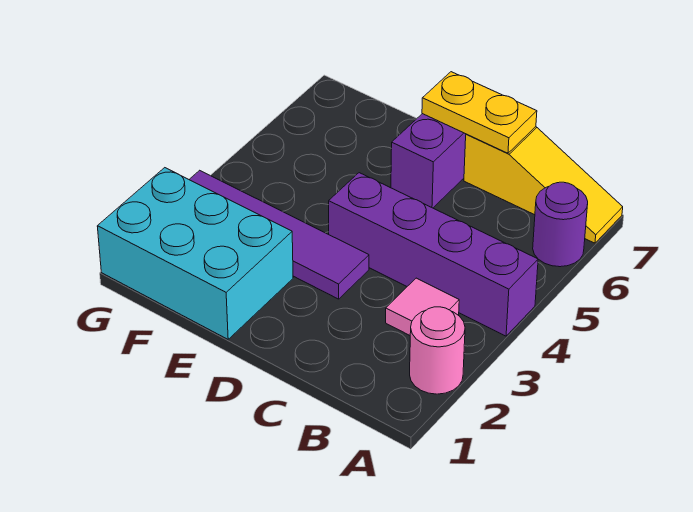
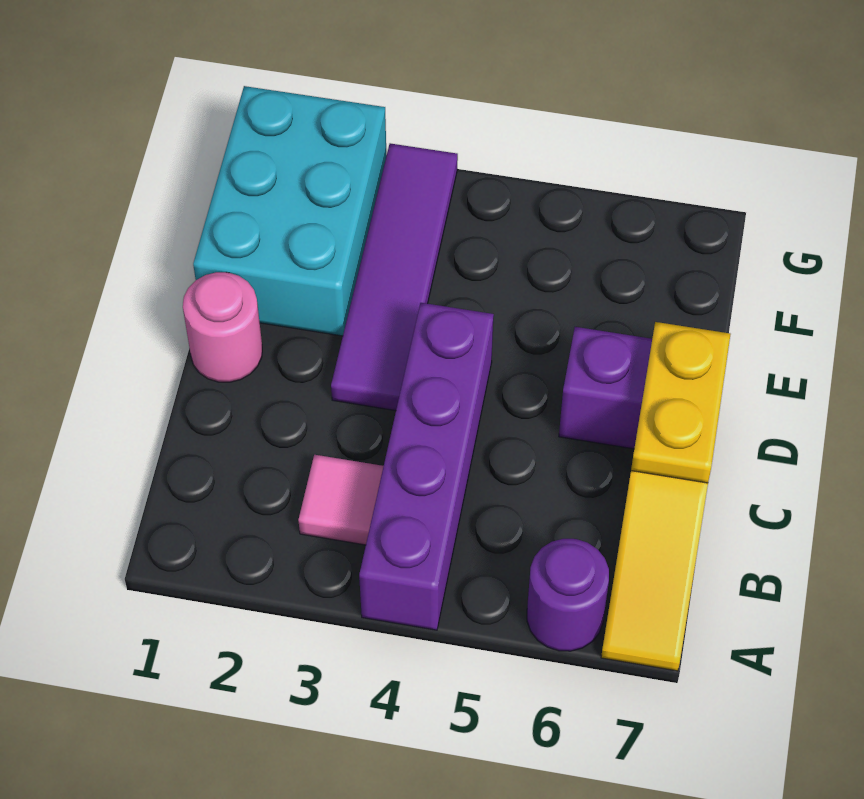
pink 1x1 round brick [410,307,465,394] -> pink 1x1 round brick moved to [183,272,262,382]

